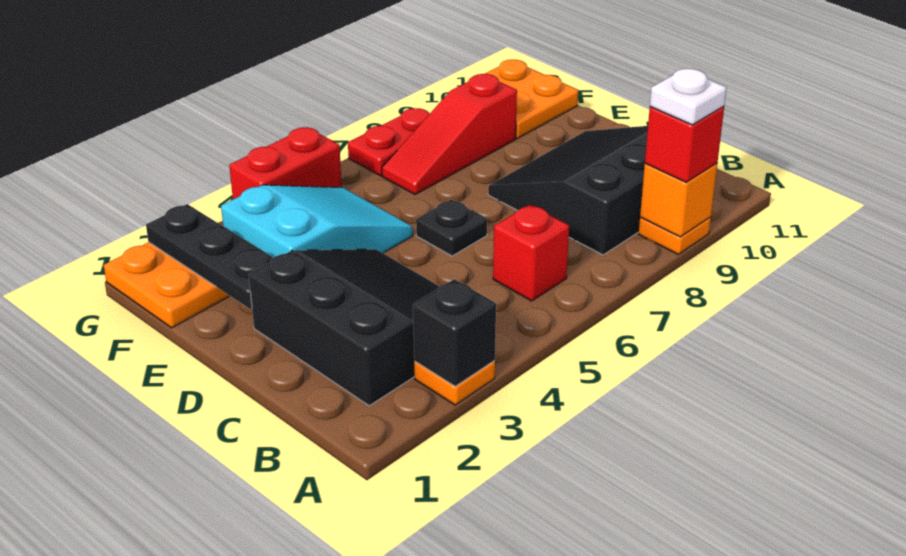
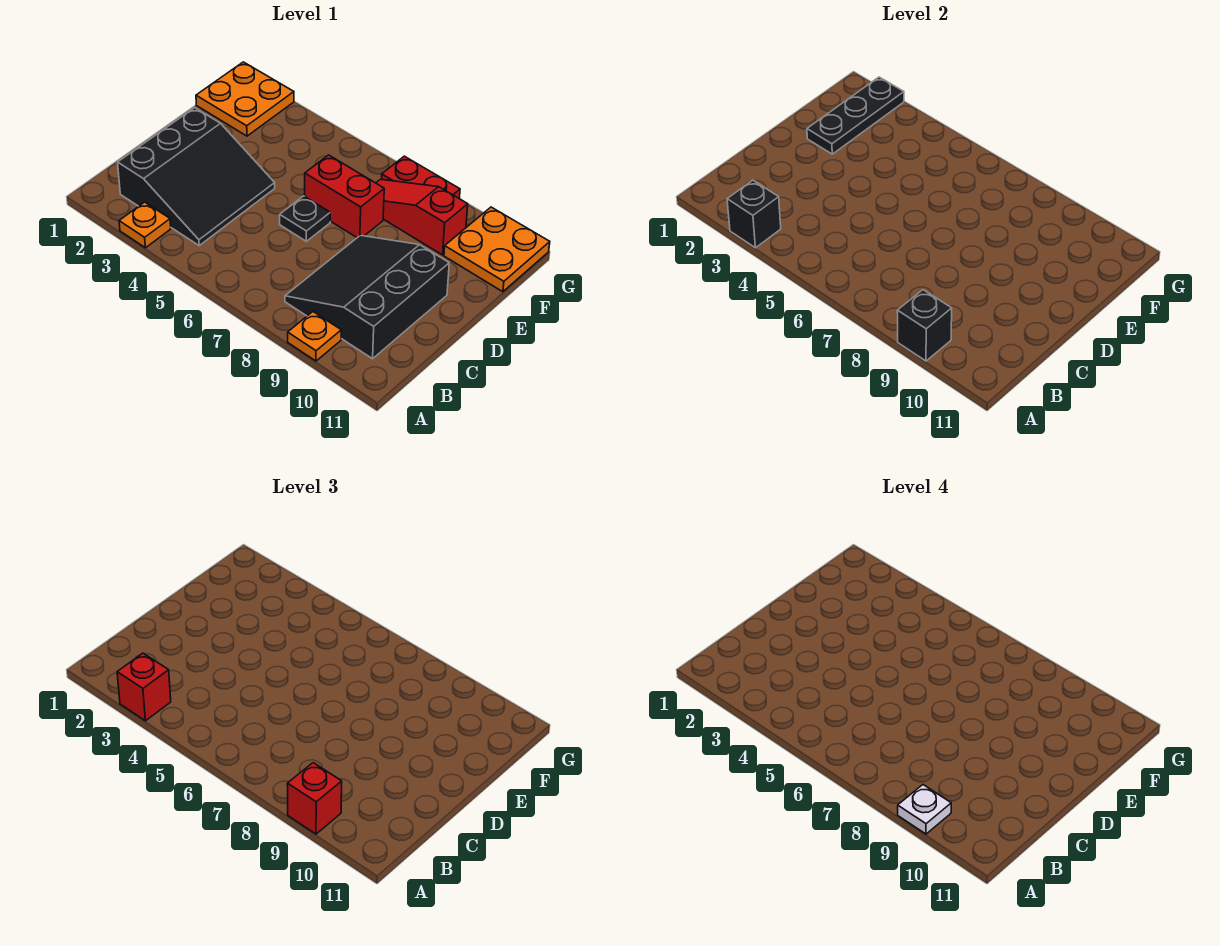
orange 1x1 brick [640,163,717,237] -> black 1x1 brick [897,290,952,361]
red 1x1 brick [493,205,569,301] -> red 1x1 brick moved to [117,653,171,721]
black 3x3 slope [488,126,648,255] -> black 3x3 slope turned to [285,235,449,359]
cyan 2x3 slope [221,185,413,258] -> none
red 1x2 brick [229,127,342,199] -> red 1x2 brick moved to [305,155,384,238]

